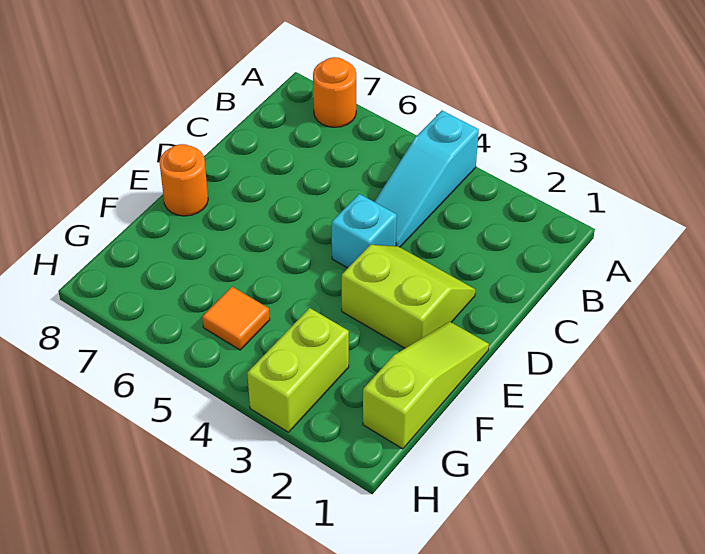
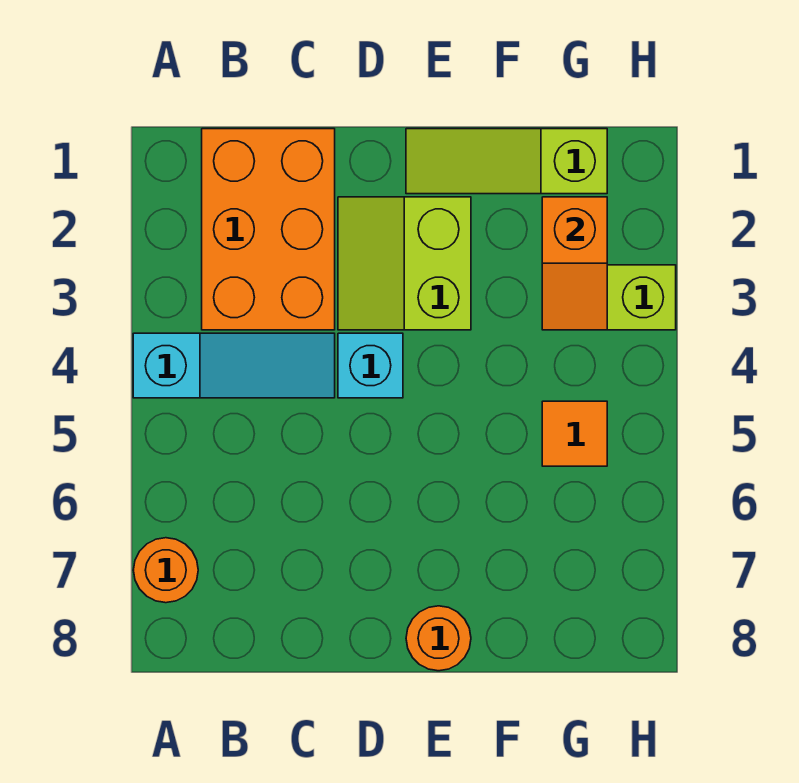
none -> orange 2x3 brick [202,129,335,330]
none -> orange 1x2 slope [542,197,607,330]

